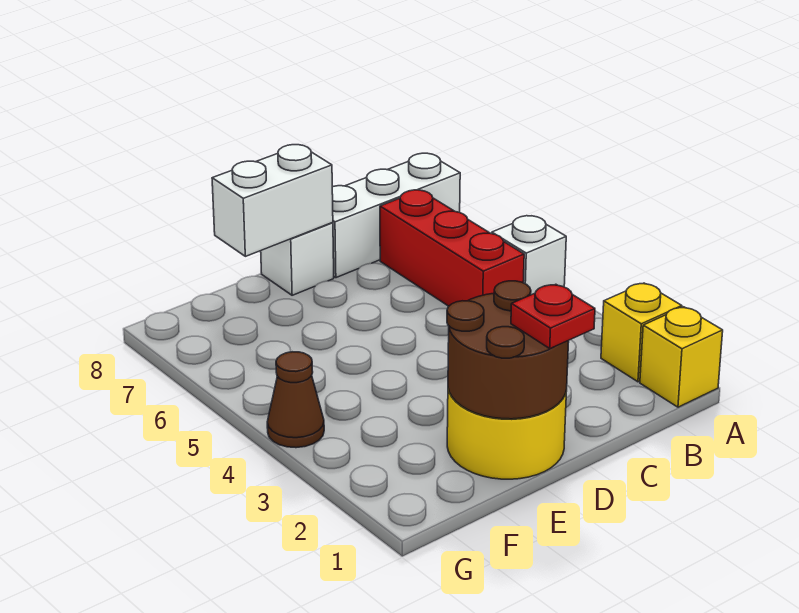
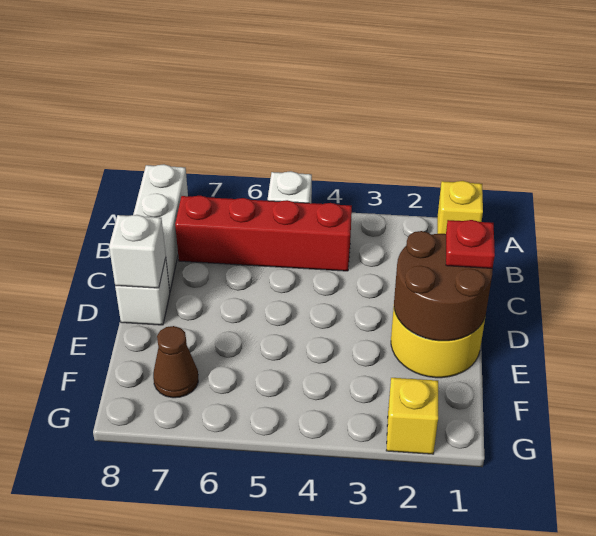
yellow 1x1 brick [601,283,682,382] -> yellow 1x1 brick moved to [386,378,438,454]
red 1x3 brick [380,190,524,306] -> red 1x4 brick [175,196,352,271]
white 1x2 brick [212,145,333,256] -> white 1x1 brick [109,215,166,288]
brown 1x1 cone [267,352,324,448] -> brown 1x1 cone moved to [153,326,198,398]

